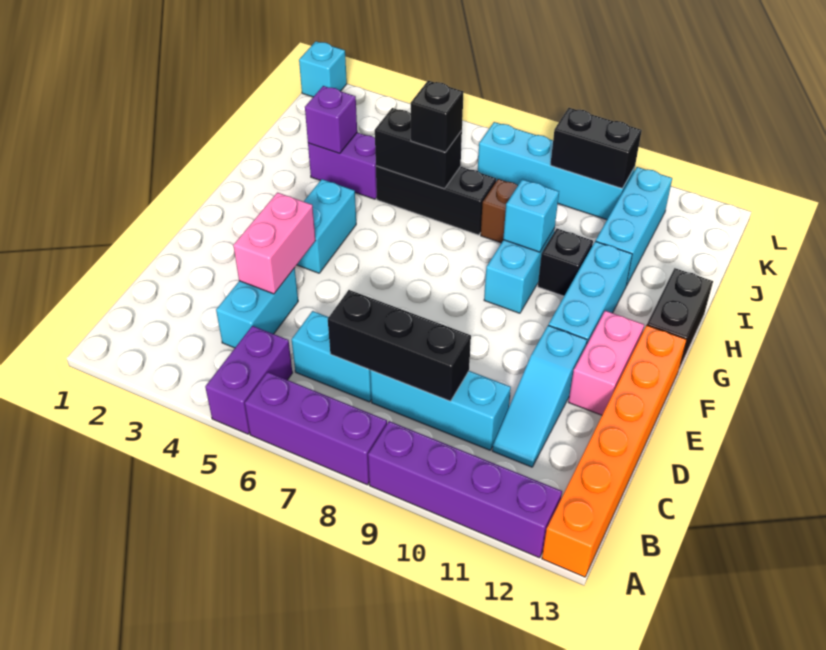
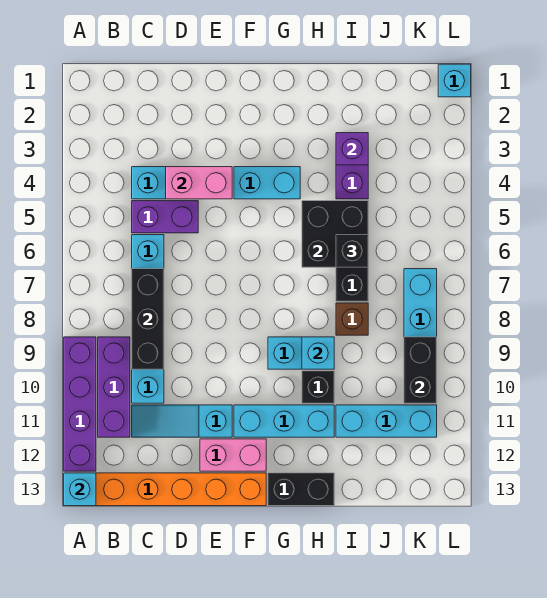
purple 1x2 brick [205,326,292,434] -> purple 1x2 brick moved to [132,201,198,233]
purple 1x3 brick [245,372,387,485] -> purple 1x3 brick moved to [98,337,130,437]
none -> cyan 1x1 brick [64,473,96,506]
black 1x2 brick [375,108,462,189] -> black 2x2 brick [302,201,368,267]

